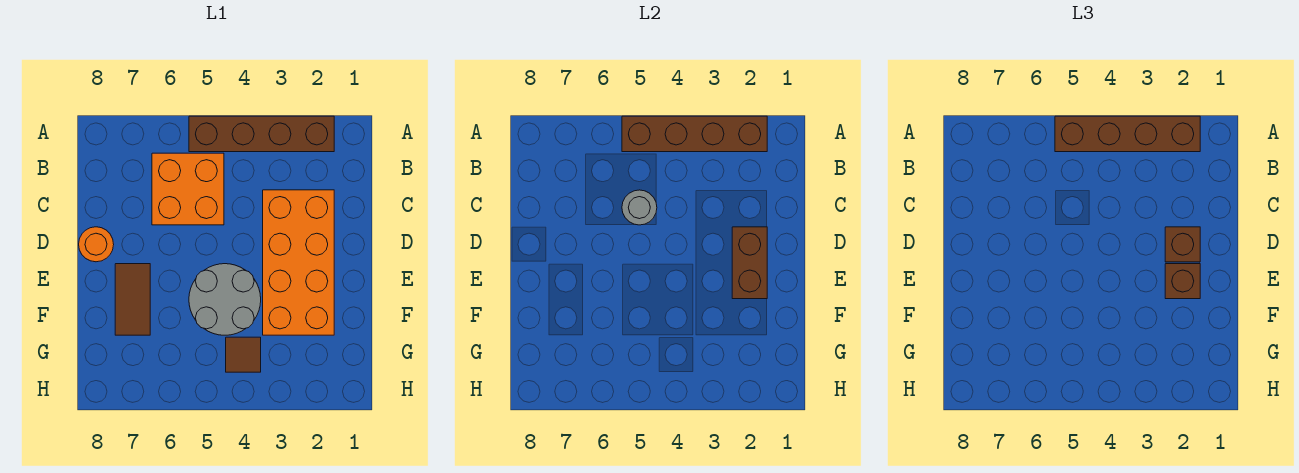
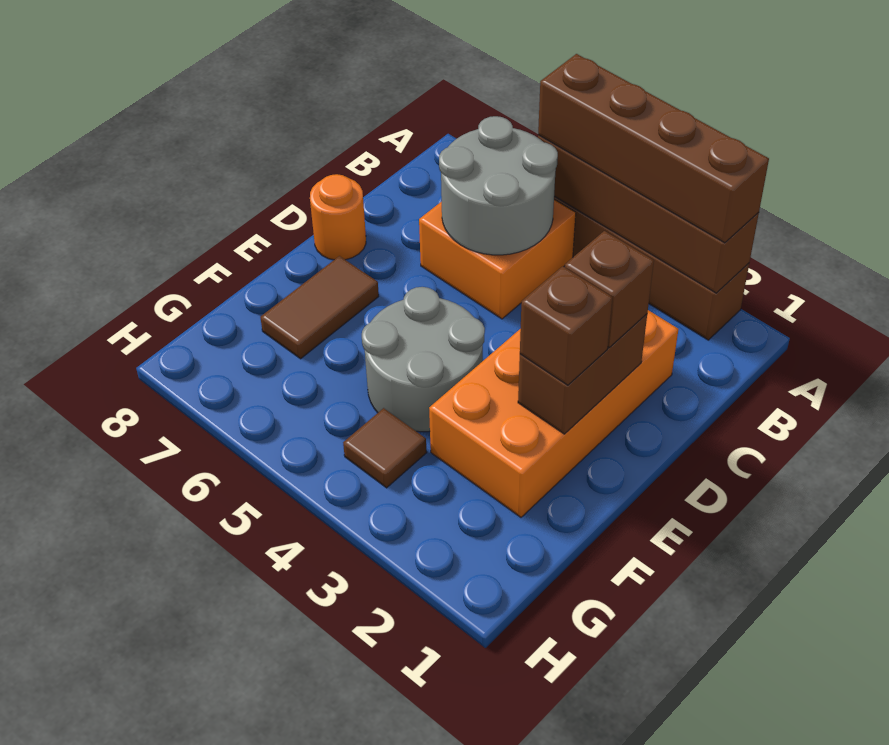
grey 1x1 round brick [622,190,657,225] -> grey 2x2 round brick [439,116,558,255]

